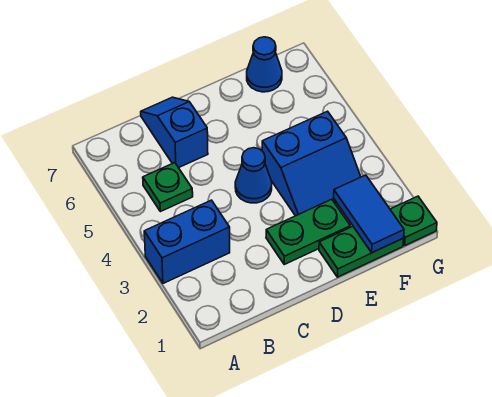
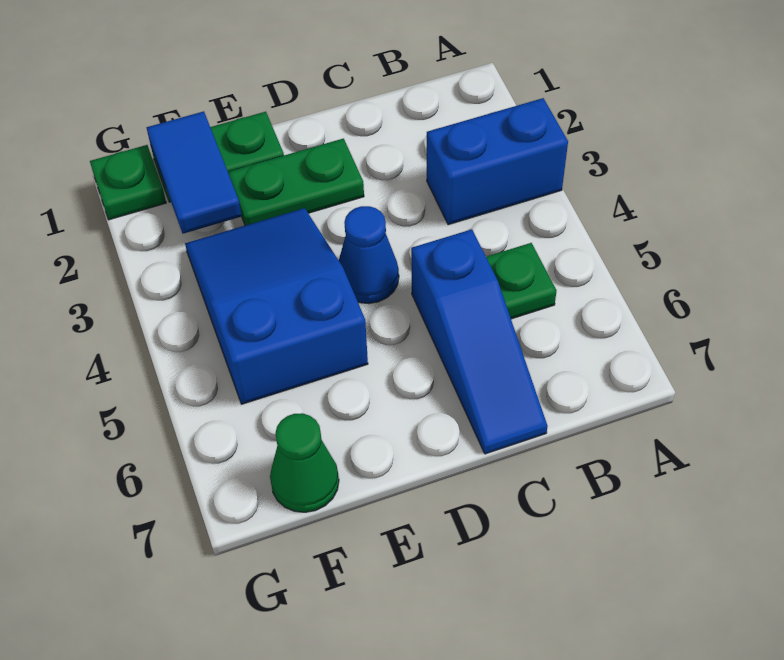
blue 1x2 slope [141,97,208,168] -> blue 1x3 slope [411,229,548,454]
blue 2x2 slope [262,111,361,216] -> blue 2x3 slope [185,208,368,404]
blue 1x1 cone [247,37,282,92] -> green 1x1 cone [270,413,339,512]

